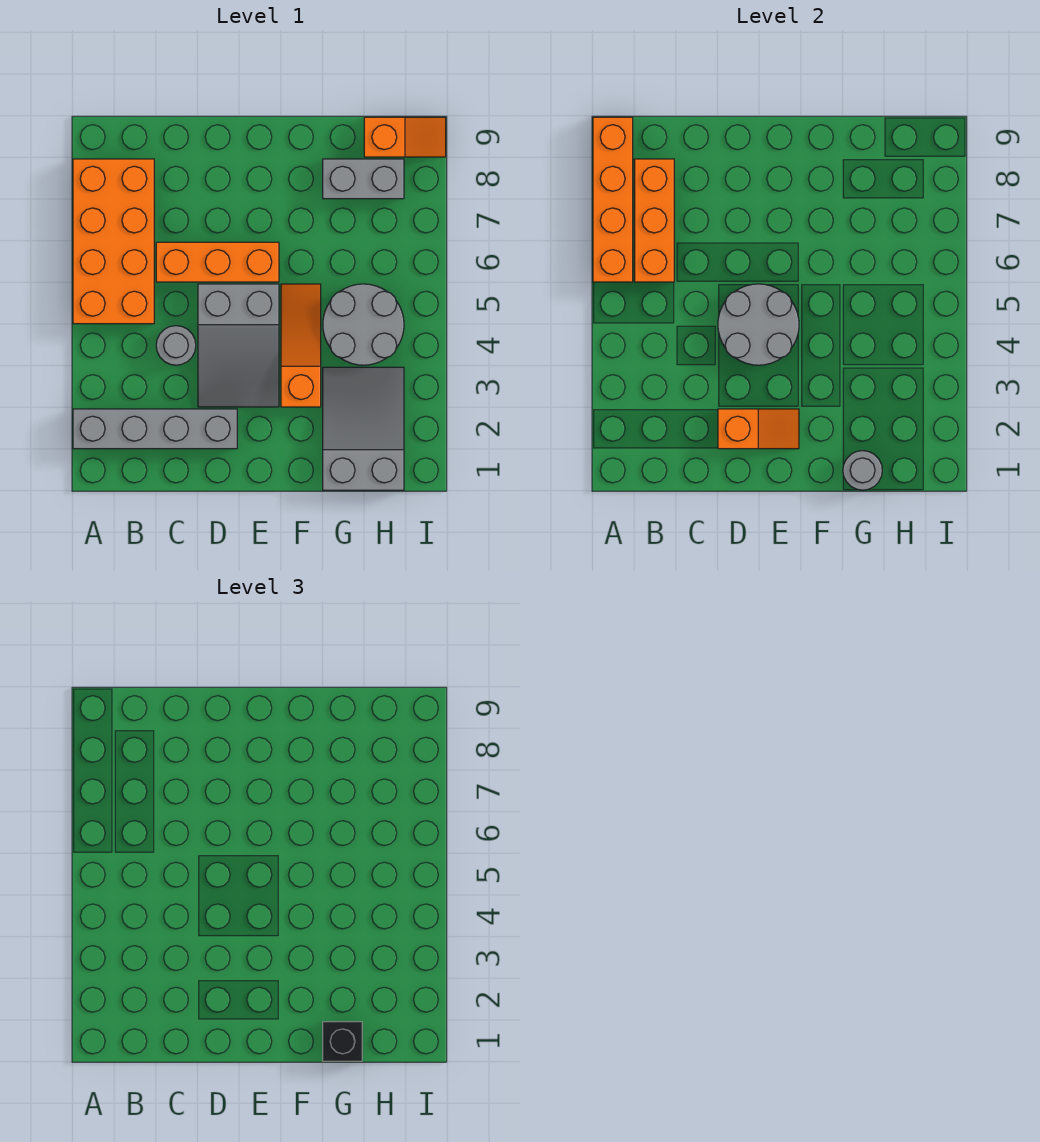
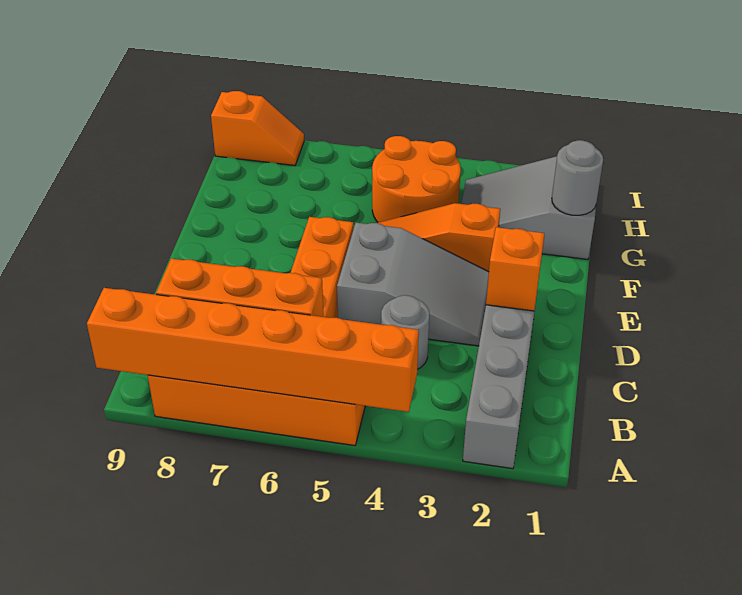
orange 1x4 brick [593,117,633,282] -> orange 1x6 brick [87,288,419,412]
grey 2x2 round brick [718,284,799,365] -> none
black 1x1 brick [323,1022,362,1061] -> none
grey 2x2 round brick [323,284,404,365] -> orange 2x2 round brick [372,136,461,222]
grey 1x2 brick [323,159,404,199] -> none
orange 1x2 slope [364,117,446,157] -> orange 1x2 slope turned to [211,91,304,166]

